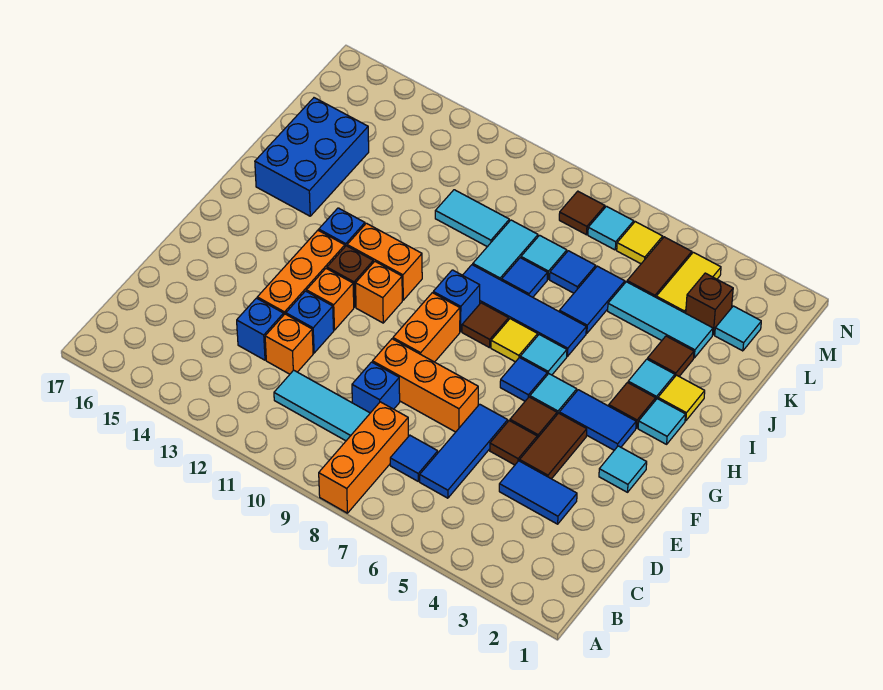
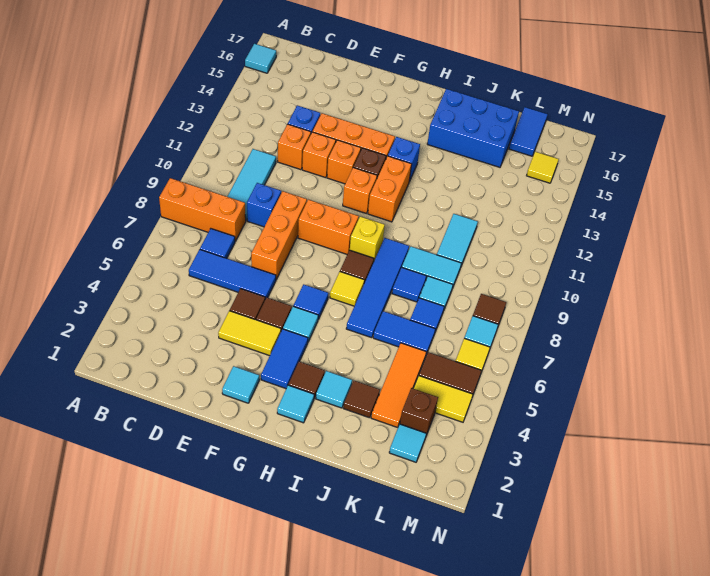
blue 1x2 tile [499,461,577,524] -> blue 1x2 tile moved to [509,107,548,156]
brown 1x2 tile [520,413,587,479] -> yellow 1x2 tile [218,311,281,356]
blue 1x1 brick [286,291,334,353] -> orange 1x1 brick [302,132,336,178]
cyan 1x1 tile [520,335,567,375] -> cyan 1x1 tile moved to [245,44,276,73]
blue 1x1 brick [433,270,480,332] -> yellow 1x1 brick [350,216,385,261]
yellow 1x1 tile [658,375,705,421] -> yellow 1x1 tile moved to [527,152,559,183]
cyan 1x3 tile [608,282,713,358] -> orange 1x3 tile [371,343,426,427]

